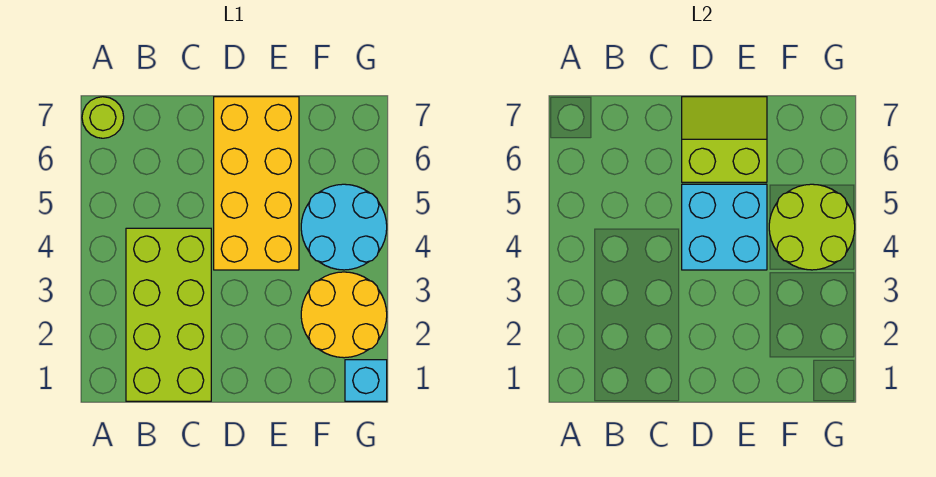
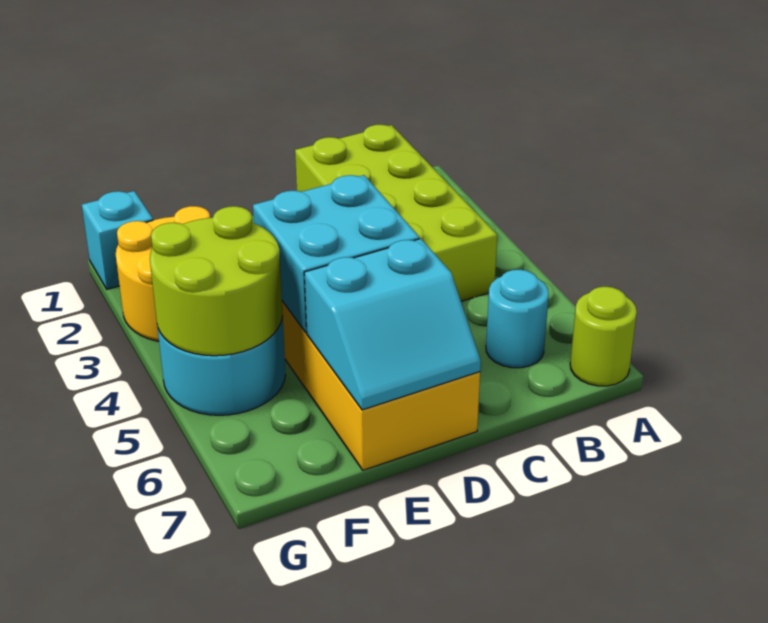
none -> cyan 1x1 round brick [486,270,549,368]
lime 2x2 slope [682,97,767,182] -> cyan 2x2 slope [304,239,481,410]

